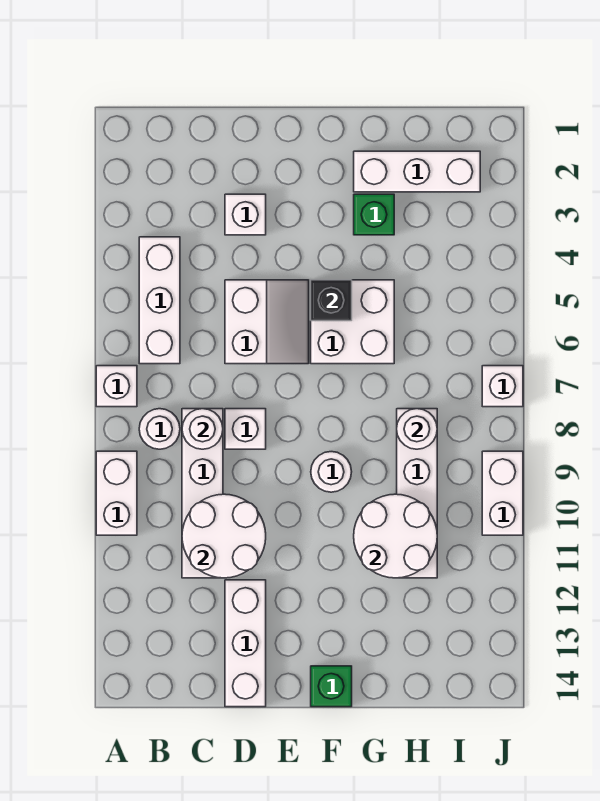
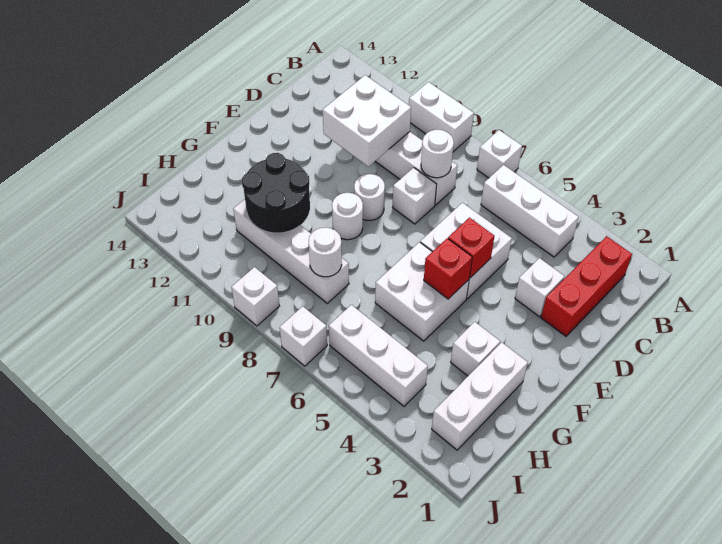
none -> red 1x3 brick [541,236,632,336]
white 1x1 round brick [139,409,180,449] -> white 1x1 round brick moved to [354,174,385,220]
white 2x2 round brick [182,494,266,578] -> white 2x2 brick [323,75,411,167]
white 2x2 slope [225,280,309,364] -> white 2x2 brick [420,203,512,299]
white 1x3 brick [225,580,266,707] -> white 1x3 brick moved to [329,305,428,406]
none -> red 1x1 brick [448,218,494,278]
black 1x1 brick [311,280,352,321] -> red 1x1 brick [424,238,472,299]
green 1x1 brick [311,666,352,707] -> none
green 1x1 brick [354,194,394,235] -> white 1x1 brick [451,322,500,376]
white 2x2 round brick [354,494,437,578] -> black 2x2 round brick [242,153,310,233]
white 1x2 brick [482,451,523,535] -> white 1x1 brick [231,267,279,326]

